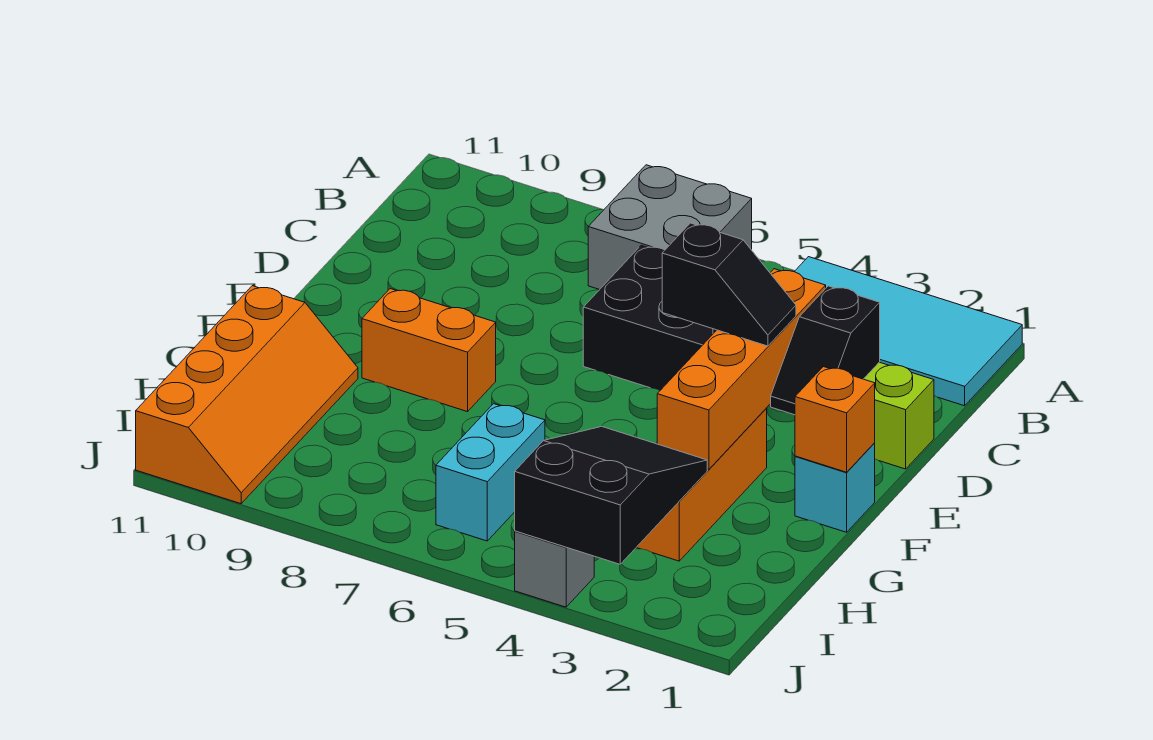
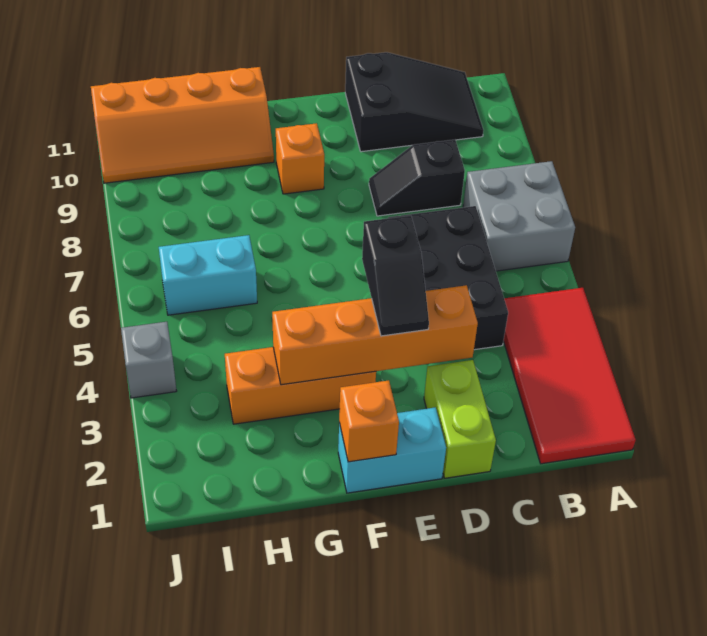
cyan 2x4 tile [794,257,1022,406] -> red 2x4 tile [504,288,636,464]
black 1x2 slope [771,286,880,415] -> black 1x2 slope moved to [369,140,465,216]
cyan 1x1 brick [795,443,875,532] -> cyan 1x2 brick [338,407,446,493]
orange 1x2 brick [362,289,496,412] -> orange 1x1 brick [276,123,324,194]
black 2x3 slope [515,426,707,564] -> black 2x3 slope moved to [345,52,484,152]

